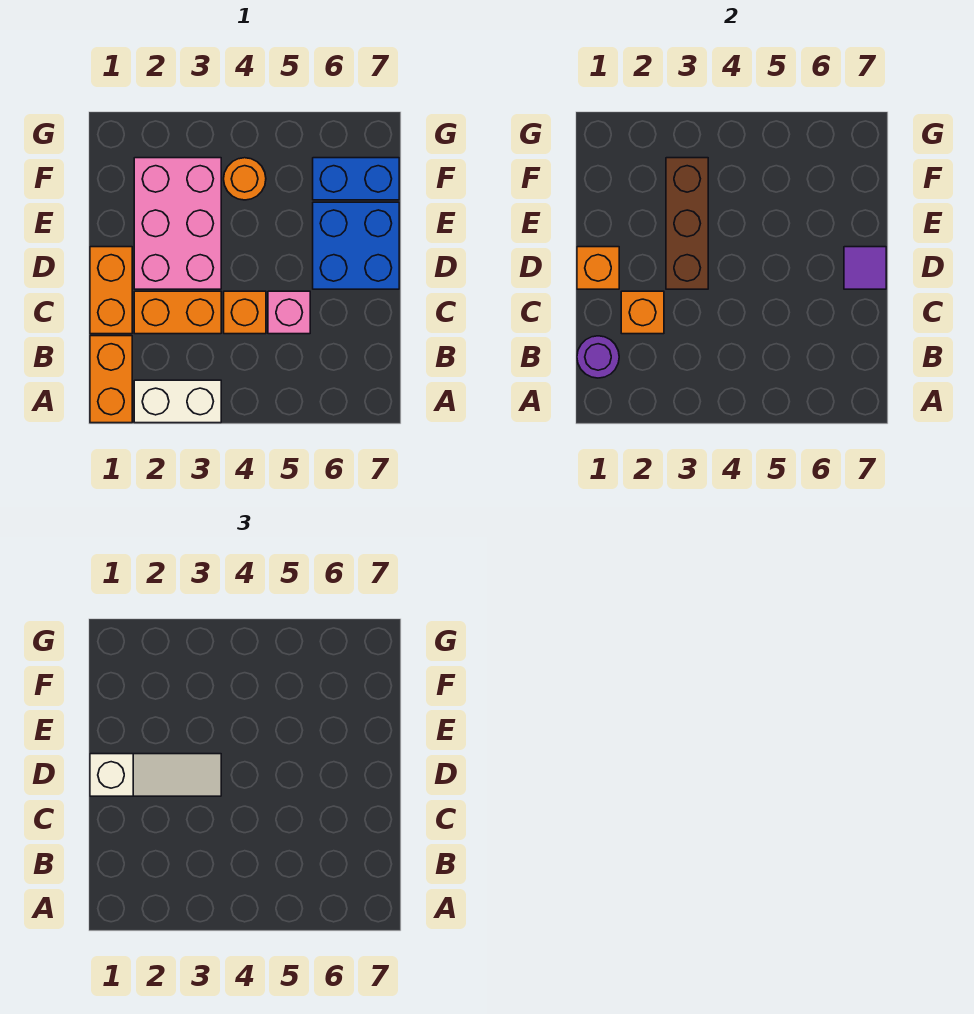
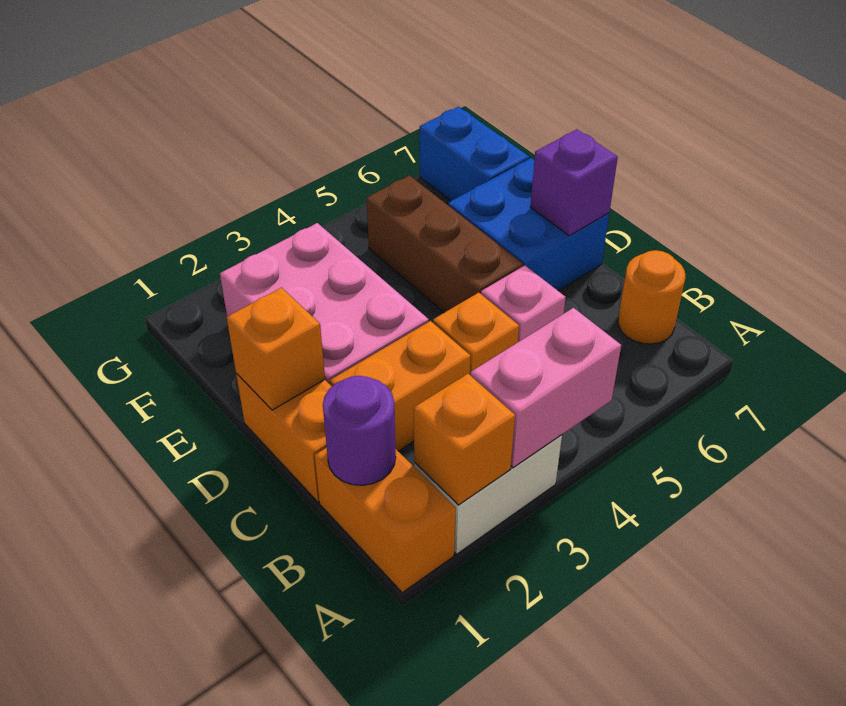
none -> pink 1x2 brick [471,308,621,468]
orange 1x1 brick [621,291,664,334] -> orange 1x1 brick moved to [414,374,515,505]
white 1x3 slope [90,754,221,796] -> none
brown 1x3 brick [666,158,708,289] -> brown 1x3 brick moved to [367,175,523,313]
purple 1x1 tile [844,247,886,289] -> purple 1x1 brick [530,129,618,236]
orange 1x1 round brick [224,158,266,200] -> orange 1x1 round brick moved to [618,250,685,344]
blue 1x2 brick [313,158,399,200] -> blue 1x2 brick turned to [420,107,529,201]

